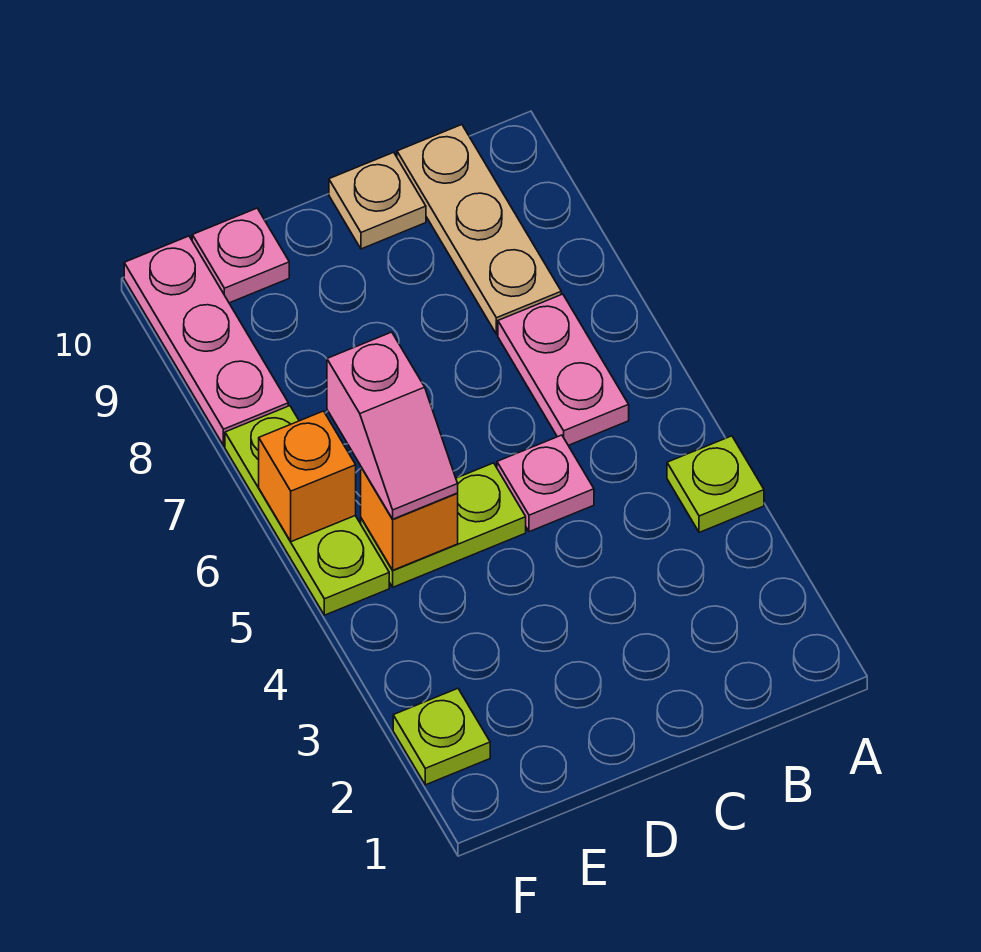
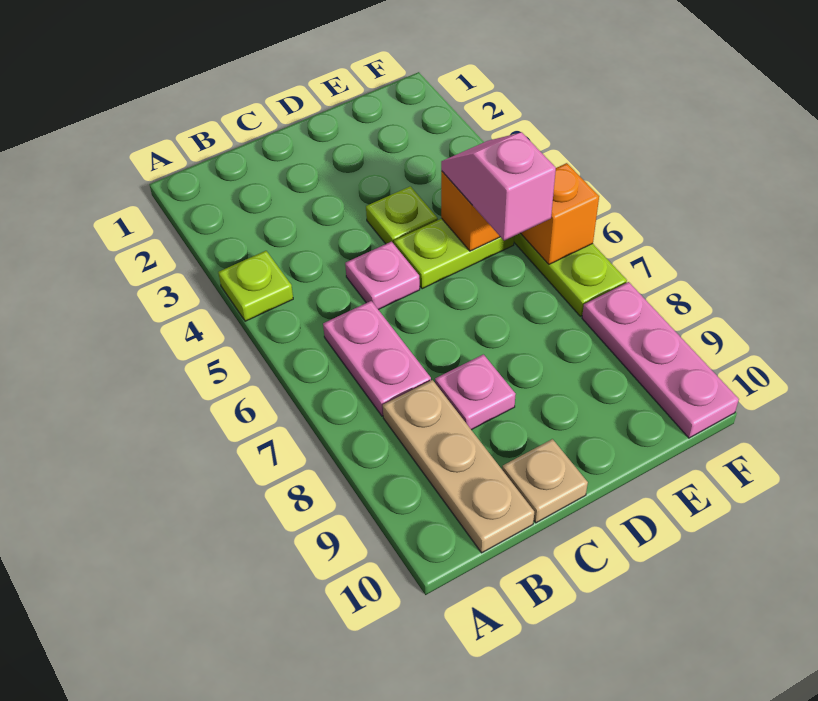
pink 1x1 plate [192,208,289,303] -> pink 1x1 plate moved to [435,354,516,430]
lime 1x1 plate [393,688,490,785] -> lime 1x1 plate moved to [366,186,438,244]

